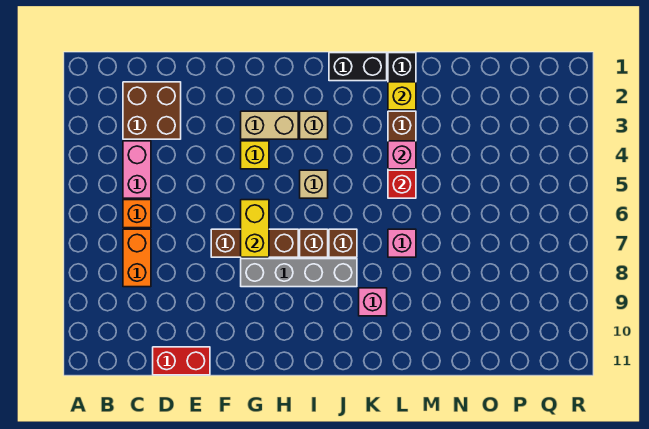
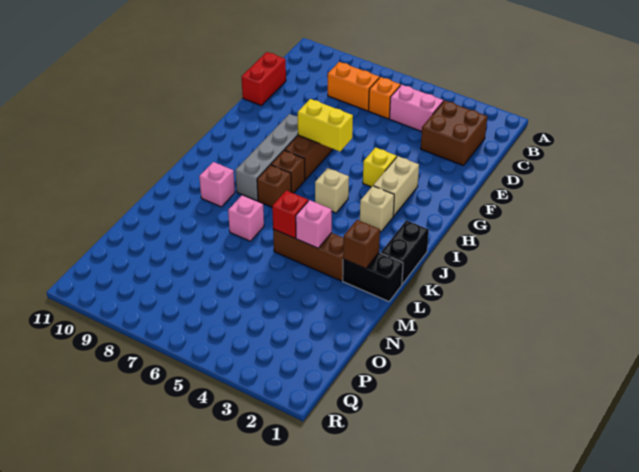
yellow 1x1 brick [388,82,416,110] -> brown 1x1 brick [343,220,380,269]

